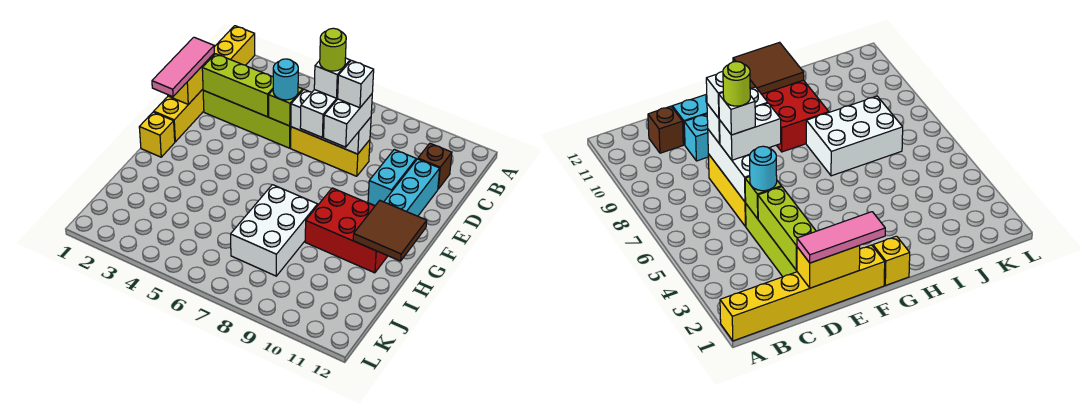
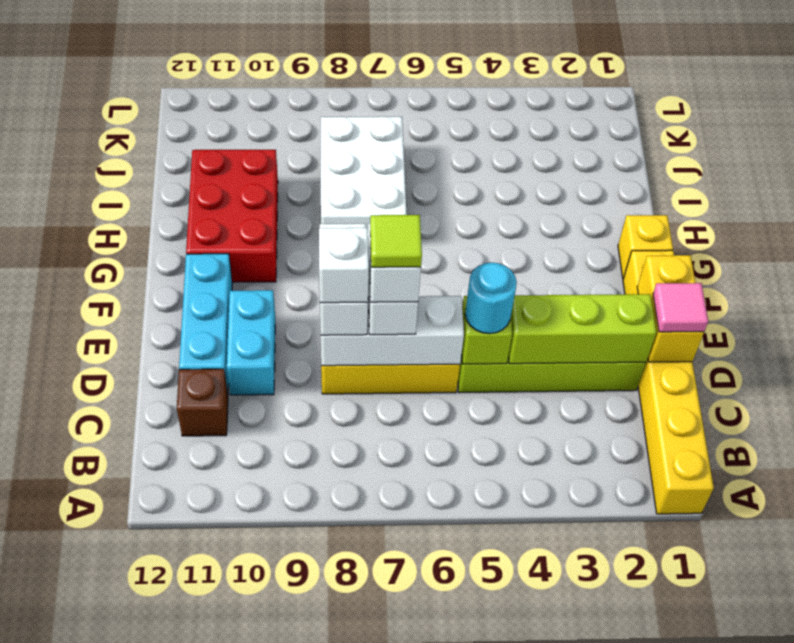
pink 1x3 tile [152,37,214,97] -> pink 1x1 tile [653,283,708,332]
lime 1x1 round brick [320,28,346,71] -> lime 1x1 tile [370,215,422,267]
red 2x3 brick [305,188,387,273] -> red 2x3 brick turned to [186,150,278,282]
brown 2x2 tile [353,201,427,261] -> none

